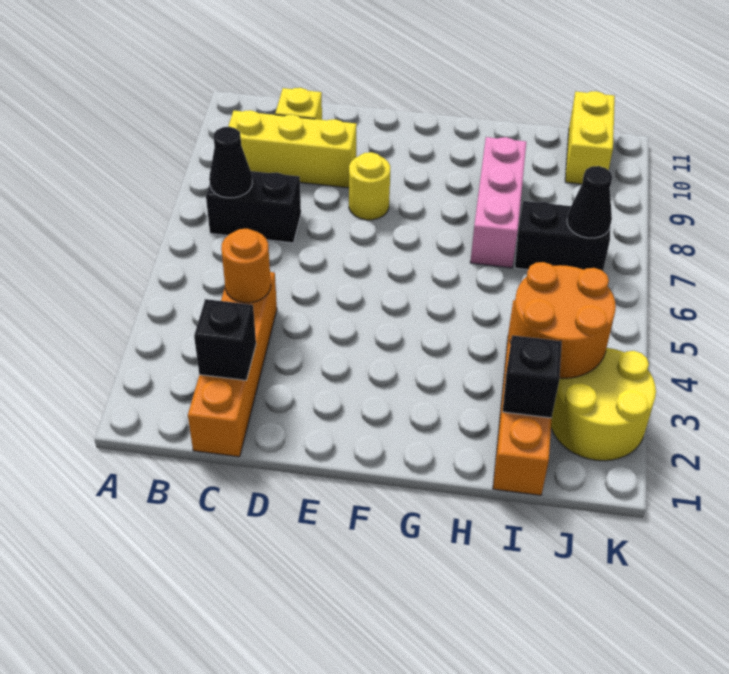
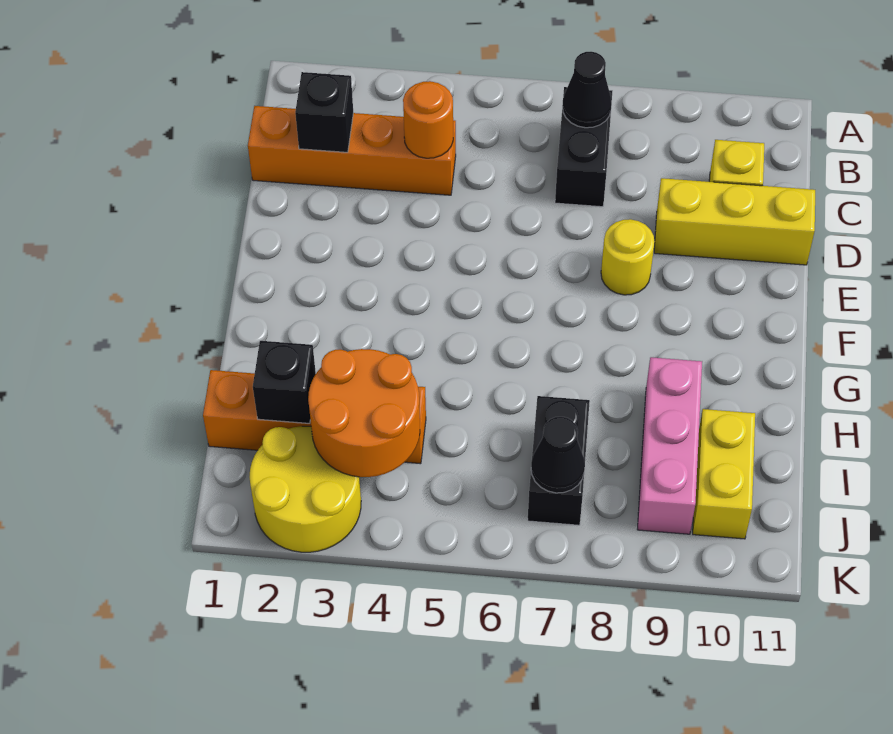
yellow 1x3 brick [228,110,357,188] -> yellow 1x3 brick turned to [654,178,815,265]
pink 1x3 brick [470,137,526,268] -> pink 1x3 brick turned to [637,357,702,534]
yellow 1x2 brick [565,91,615,184] -> yellow 1x2 brick turned to [693,409,755,539]

